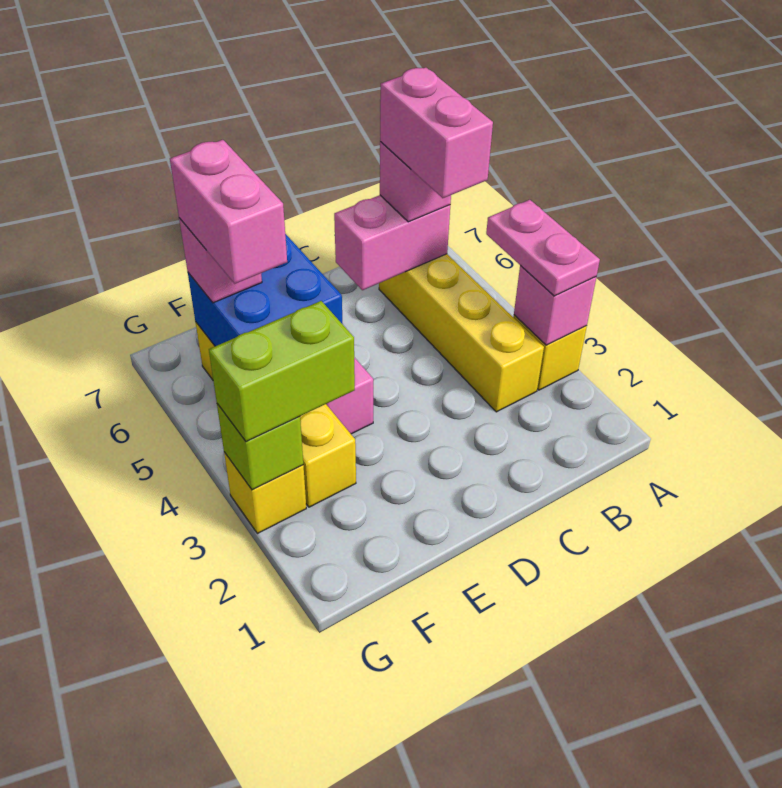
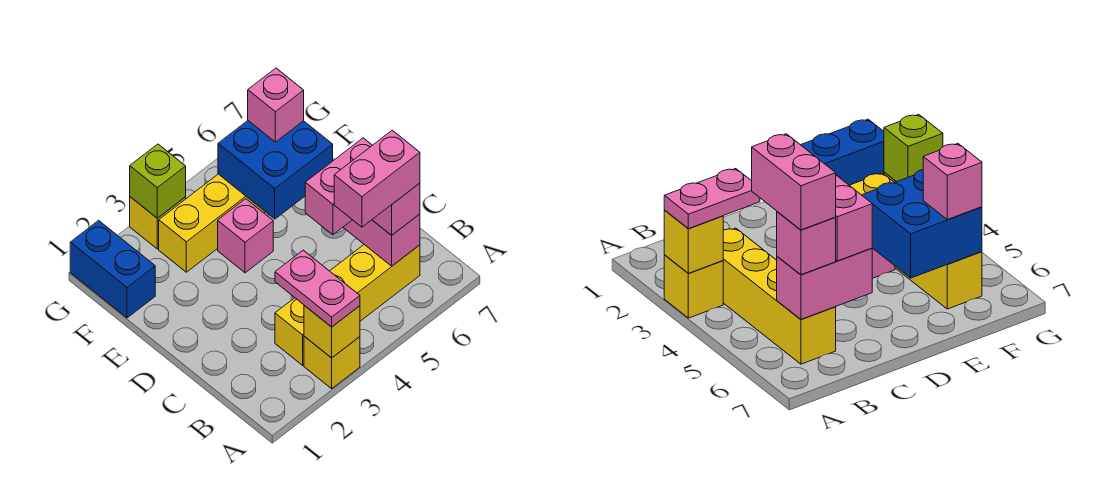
pink 1x1 brick [514,266,596,345] -> yellow 1x1 brick [304,306,360,358]
pink 1x2 plate [486,200,600,296] -> pink 1x2 plate turned to [275,250,360,327]
none -> blue 1x2 brick [70,221,155,318]
lime 1x2 brick [209,301,355,442] -> none
pink 1x2 brick [170,140,287,284] -> pink 1x2 brick moved to [305,138,372,235]

